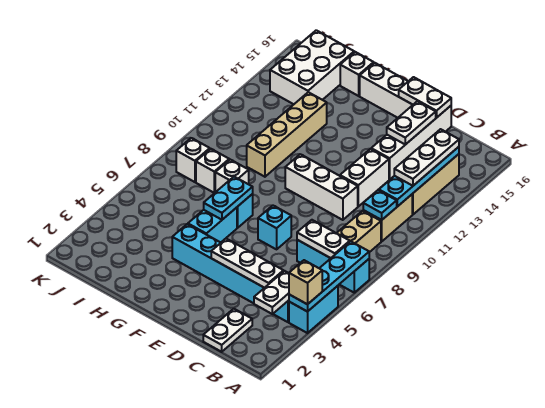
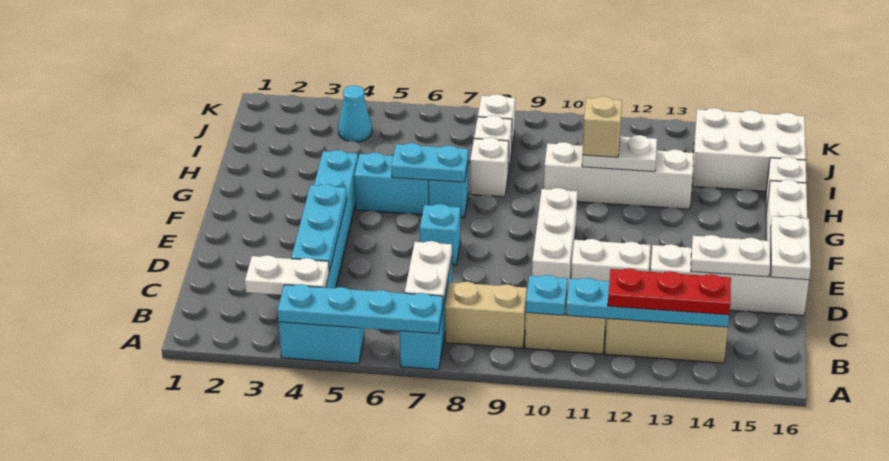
tan 1x1 brick [289,260,322,304] -> tan 1x1 brick moved to [582,96,622,157]
white 1x3 plate [394,129,459,186] -> red 1x3 plate [608,268,731,315]
white 1x2 plate [203,309,252,352] -> white 1x2 plate moved to [582,135,657,172]
white 1x3 plate [211,239,283,288] -> cyan 1x3 plate [291,184,347,271]
tan 1x4 brick [247,92,327,177] -> white 1x4 brick [544,142,694,209]
none -> cyan 1x1 cone [338,85,372,142]

